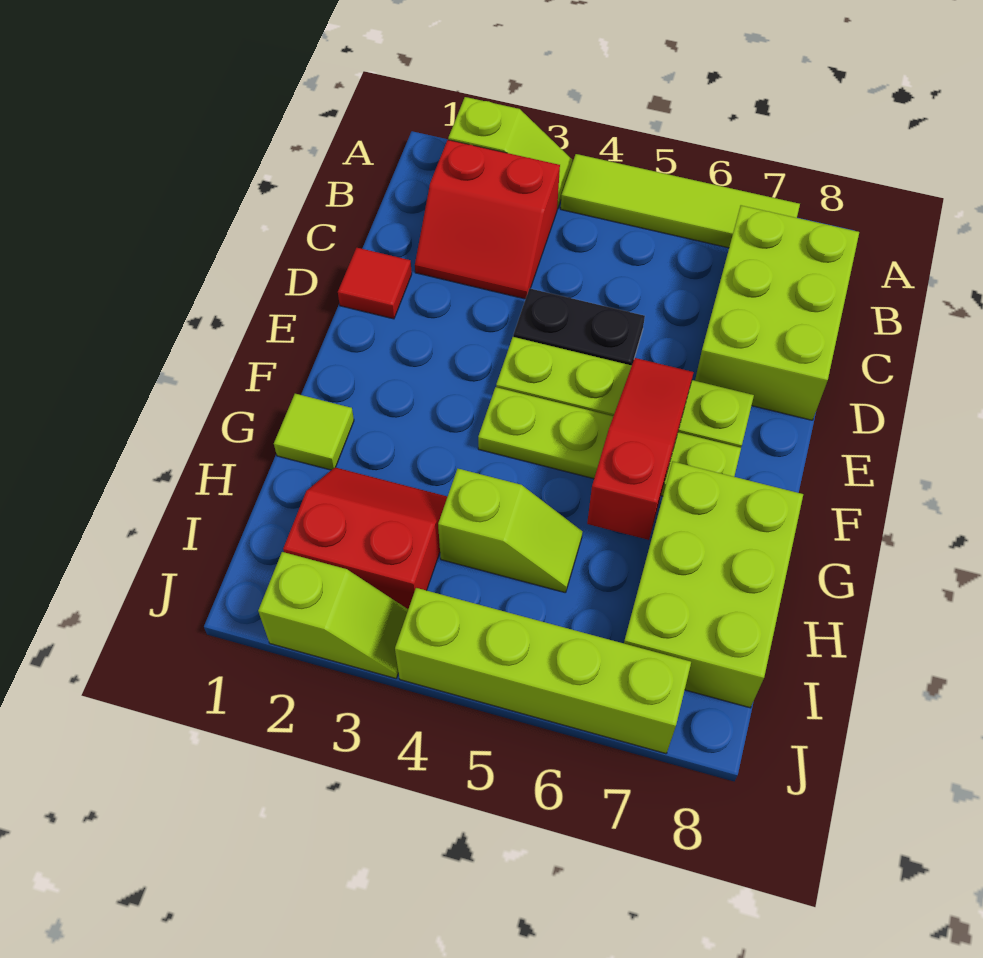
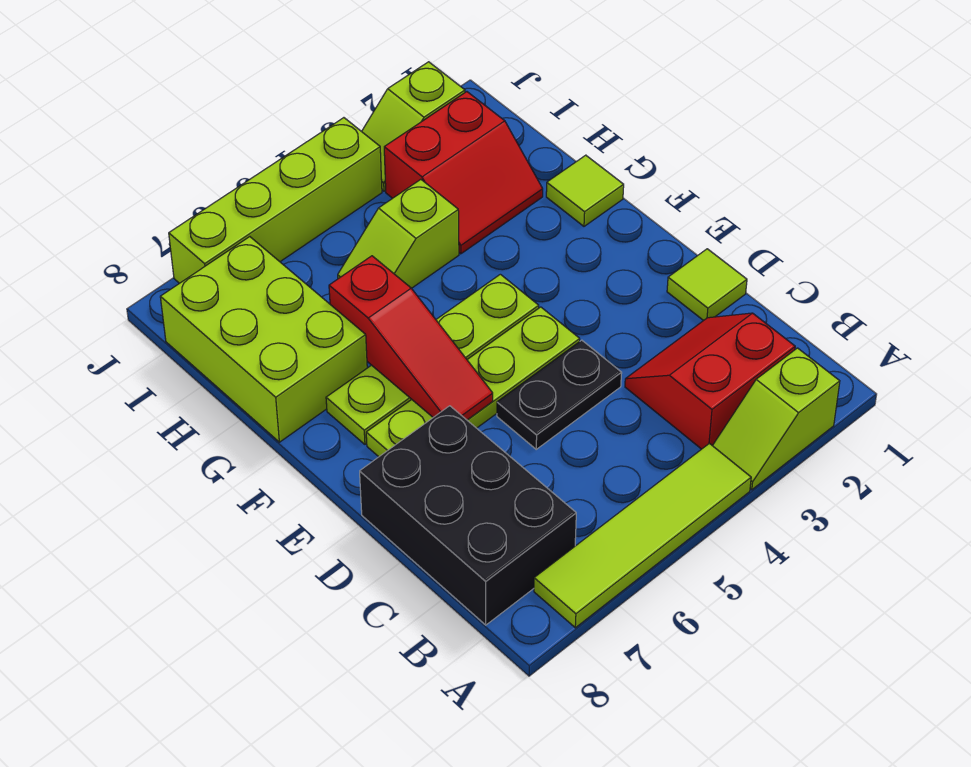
lime 2x3 brick [695,205,859,420] -> black 2x3 brick [360,406,576,625]
red 1x1 tile [338,248,412,319] -> lime 1x1 tile [667,249,747,321]

